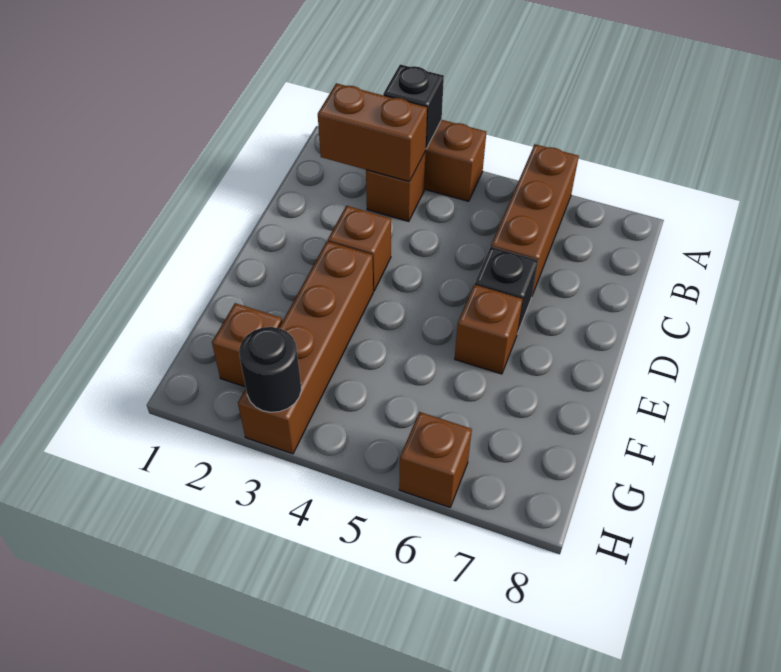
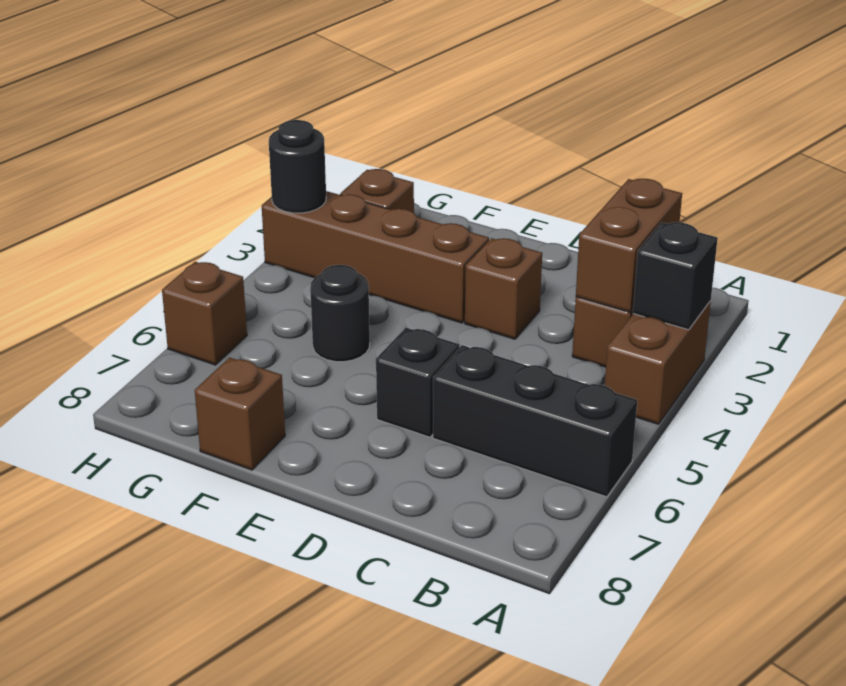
brown 1x3 brick [491,144,579,295] -> black 1x3 brick [433,345,637,497]
brown 1x1 brick [455,284,523,374] -> brown 1x1 brick moved to [195,357,285,470]
none -> black 1x1 round brick [310,265,370,362]

